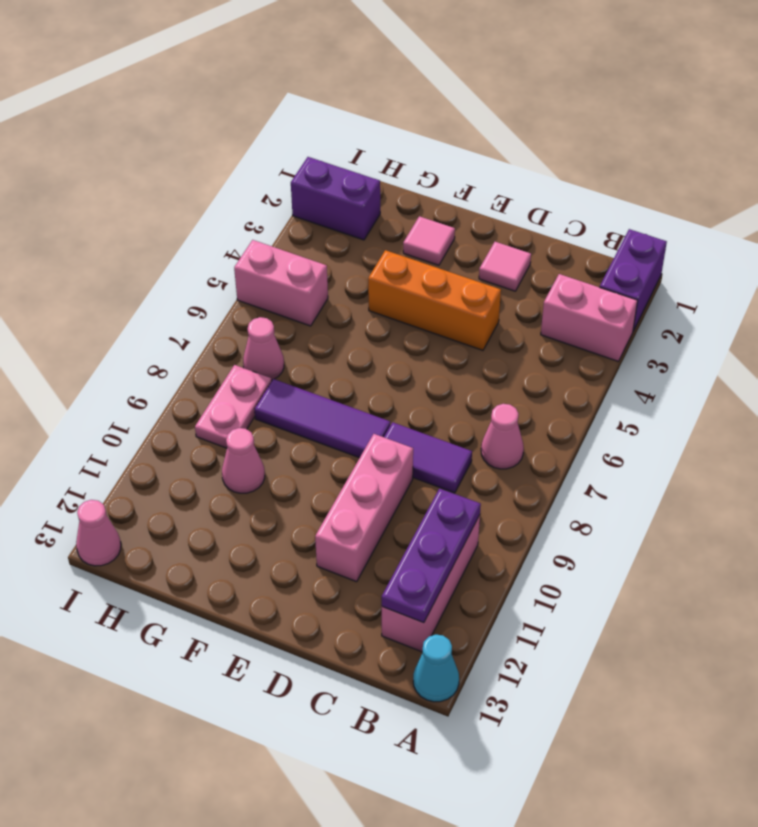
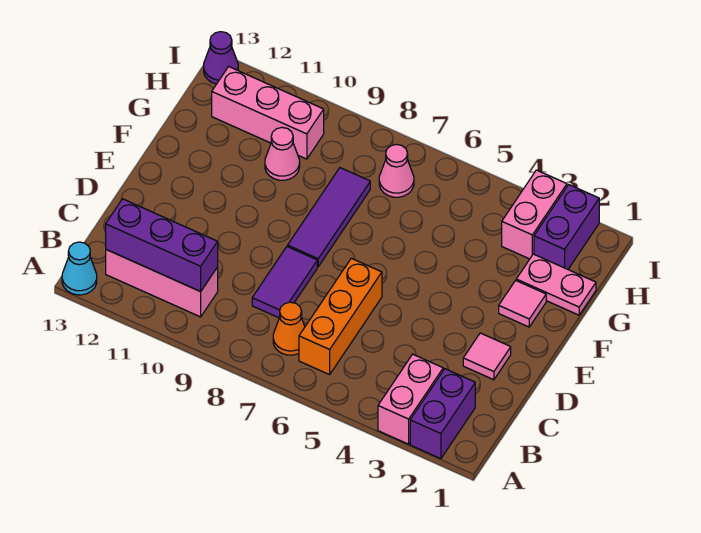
purple 1x2 brick [600,229,667,331] -> purple 1x2 brick turned to [410,369,475,459]
pink 1x1 cone [481,404,524,469] -> orange 1x1 cone [273,302,305,355]
purple 1x3 plate [382,488,481,623] -> purple 1x3 brick [106,199,218,292]
orange 1x3 brick [368,250,501,350] -> orange 1x3 brick moved to [299,258,382,375]
pink 1x3 brick [315,434,413,582] -> pink 1x3 brick moved to [212,67,324,159]
pink 1x2 brick [234,240,328,326] -> pink 1x2 brick moved to [502,170,567,259]
pink 1x2 plate [195,365,272,448] -> pink 1x2 plate moved to [516,254,596,315]
pink 1x1 cone [76,500,121,566] -> purple 1x1 cone [204,32,238,84]

